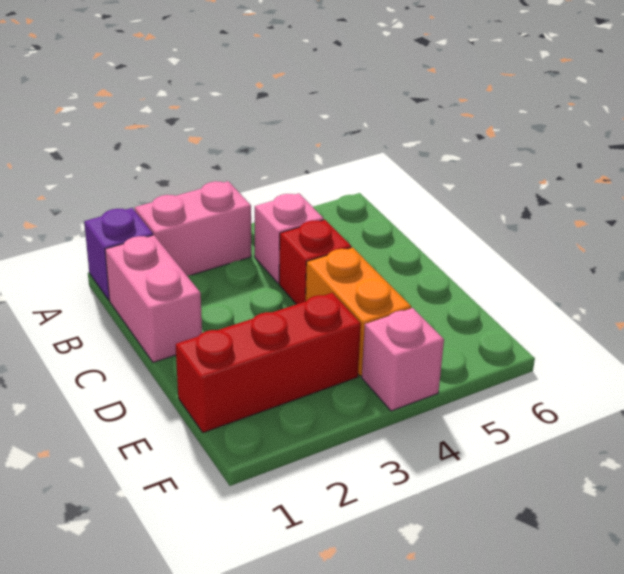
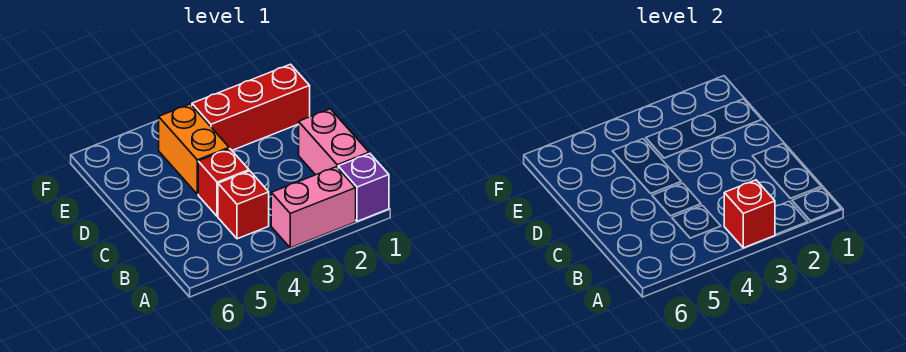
none -> red 1x1 brick [724,180,775,248]
pink 1x1 brick [255,193,324,284] -> red 1x1 brick [218,171,269,239]
pink 1x1 brick [362,308,444,411] -> none

